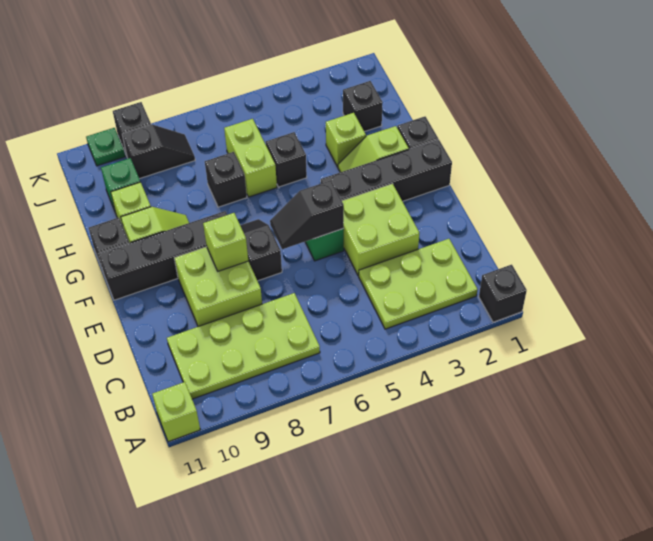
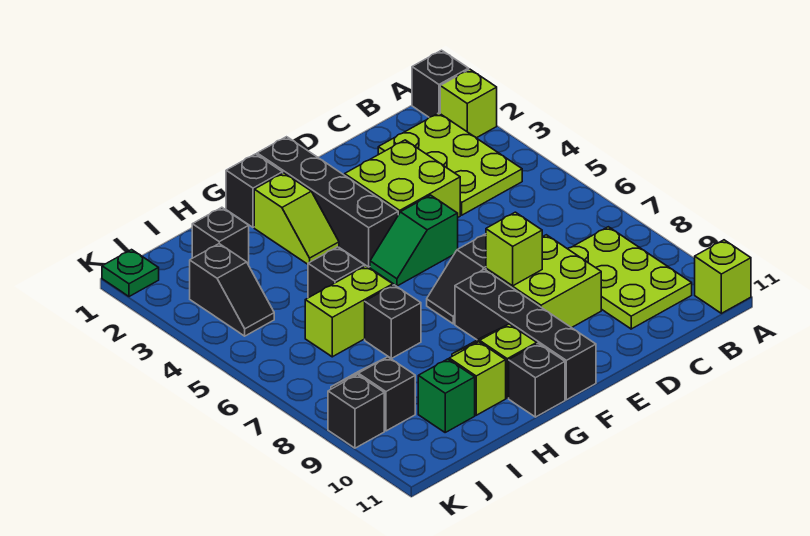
lime 2x4 plate [167,293,320,399] -> lime 2x3 plate [567,227,692,329]
black 1x2 slope [270,180,344,249] -> black 1x2 slope moved to [190,244,274,336]
lime 1x1 brick [326,113,366,167] -> lime 1x1 brick moved to [440,69,497,138]
green 1x1 plate [86,128,125,166] -> green 1x1 plate moved to [102,250,159,297]

